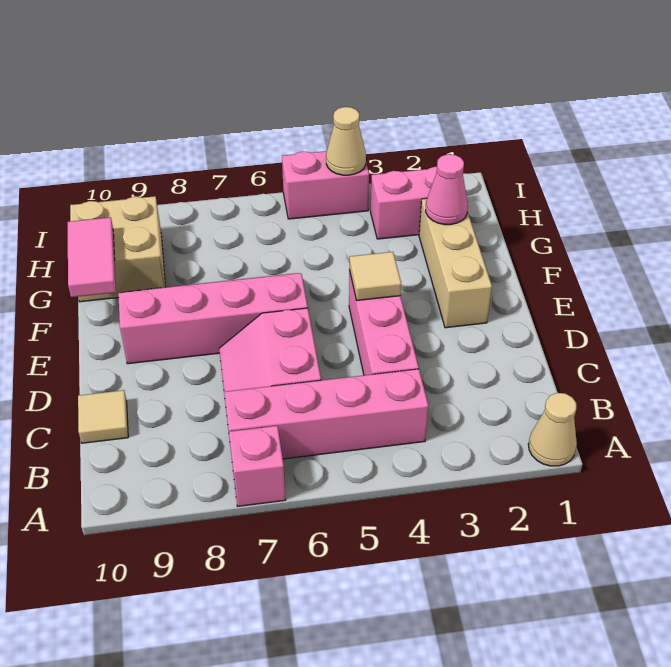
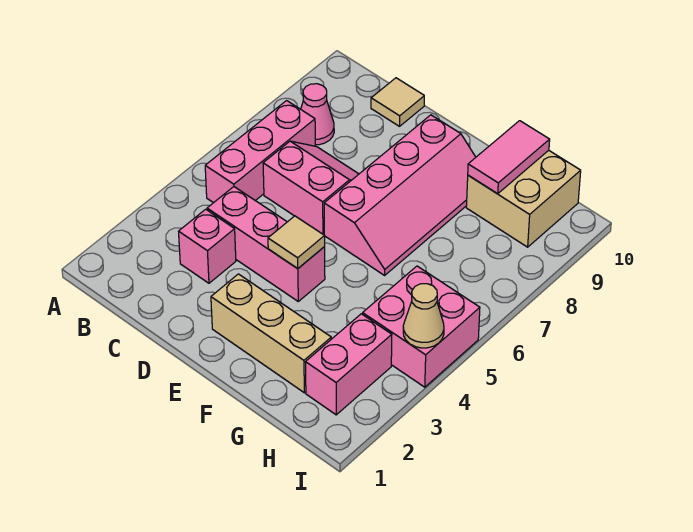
tan 1x1 cone [528,393,577,466] -> none
pink 1x1 brick [229,426,285,506] -> pink 1x1 brick moved to [179,209,236,283]
pink 1x4 brick [224,369,428,459] -> pink 1x3 brick [205,101,315,203]
pink 1x2 tile [68,217,116,297] -> pink 1x2 tile turned to [468,121,550,194]
pink 1x1 cone [426,154,468,225] -> pink 1x1 cone moved to [301,84,334,145]
pink 1x2 brick [282,151,369,219] -> pink 2x2 brick [363,266,480,387]

